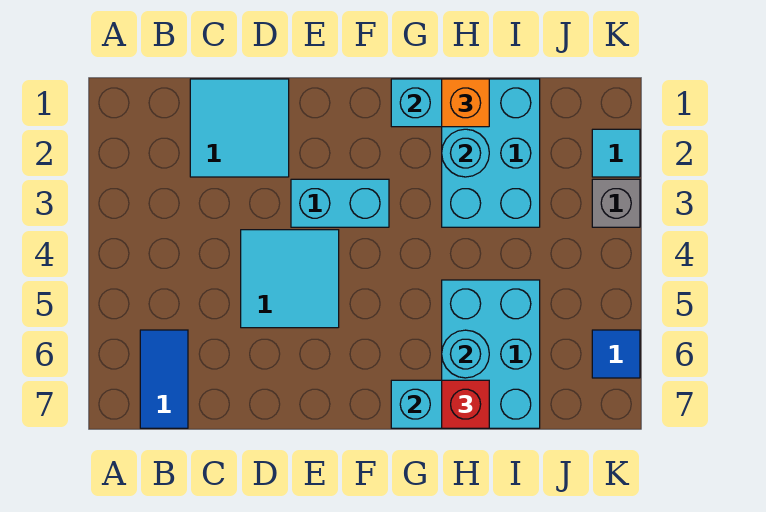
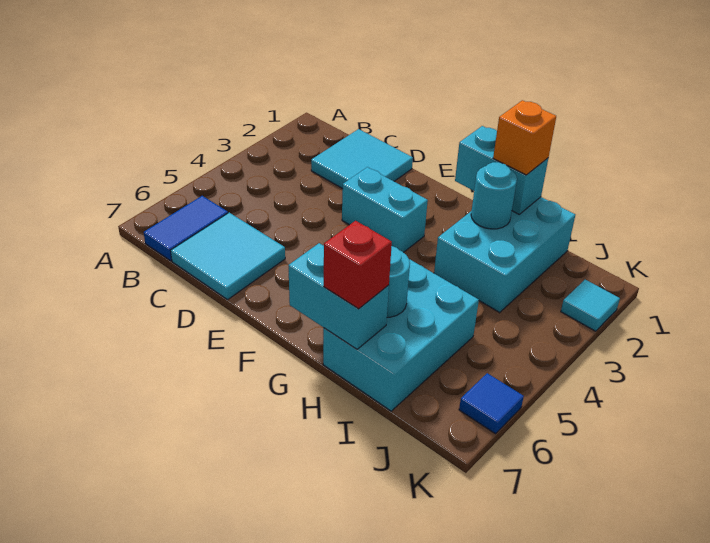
cyan 2x2 tile [241,230,339,328] -> cyan 2x2 tile moved to [171,213,285,300]
grey 1x1 brick [592,179,640,227] -> none

